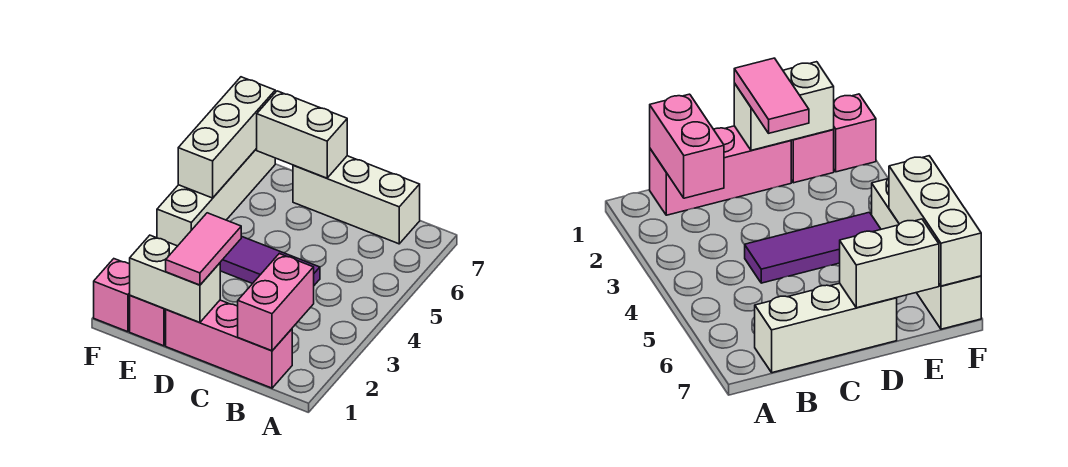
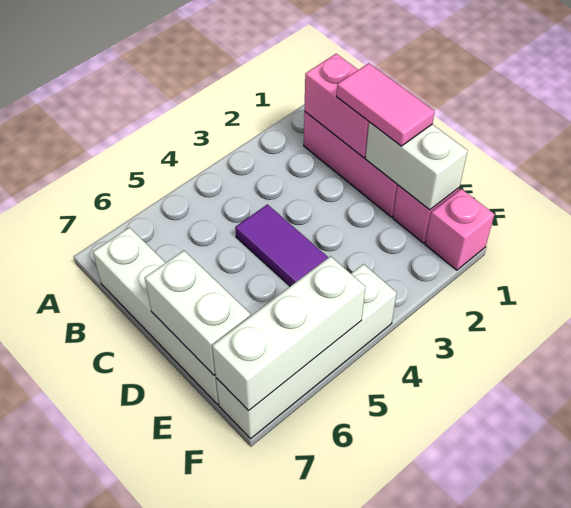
pink 1x2 brick [238,254,314,351] -> pink 1x2 brick turned to [304,54,369,158]
white 1x3 brick [293,156,420,244] -> white 1x4 brick [93,228,219,405]
pink 1x2 tile [166,213,241,285] -> pink 1x2 tile turned to [337,63,435,146]

